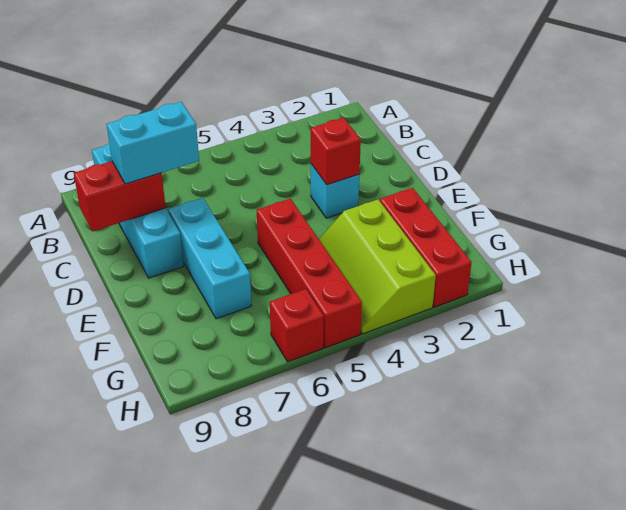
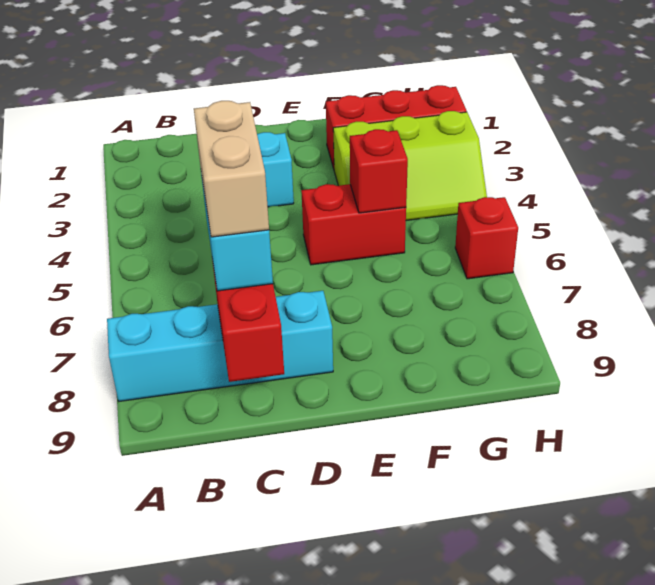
none -> tan 1x2 brick [194,101,269,237]
red 1x1 brick [311,118,361,185] -> red 1x1 brick moved to [350,129,408,213]
cyan 1x3 brick [168,198,251,319] -> none
red 1x4 brick [257,199,362,348] -> red 1x2 brick [301,184,406,265]

